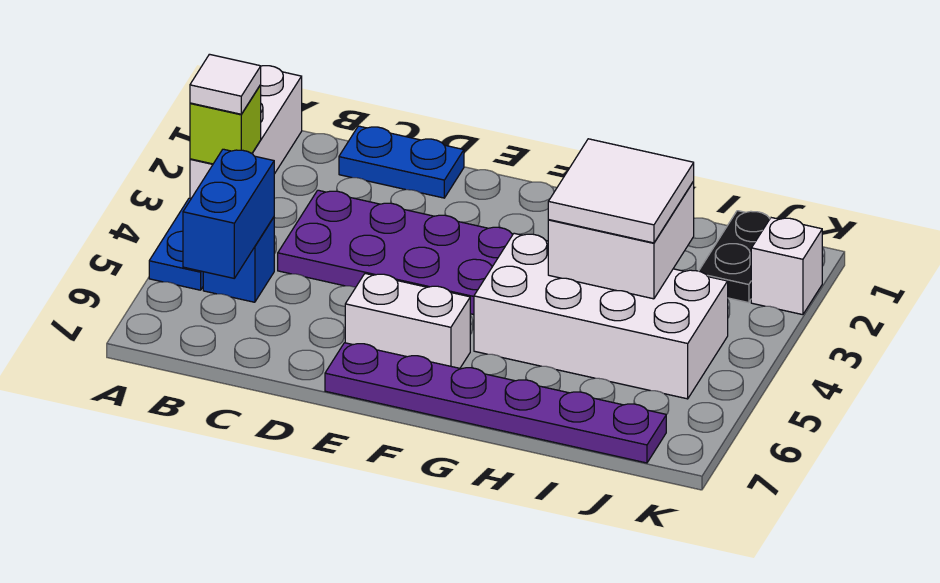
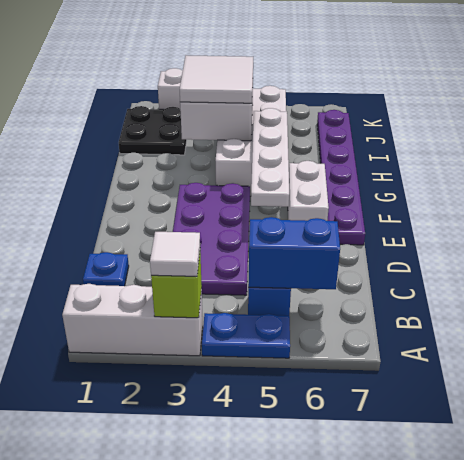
blue 1x2 plate [339,126,464,198] -> blue 1x1 plate [83,252,129,286]
none -> white 1x4 plate [251,108,289,207]
black 1x2 plate [699,211,770,303] -> black 2x2 plate [119,106,187,155]

